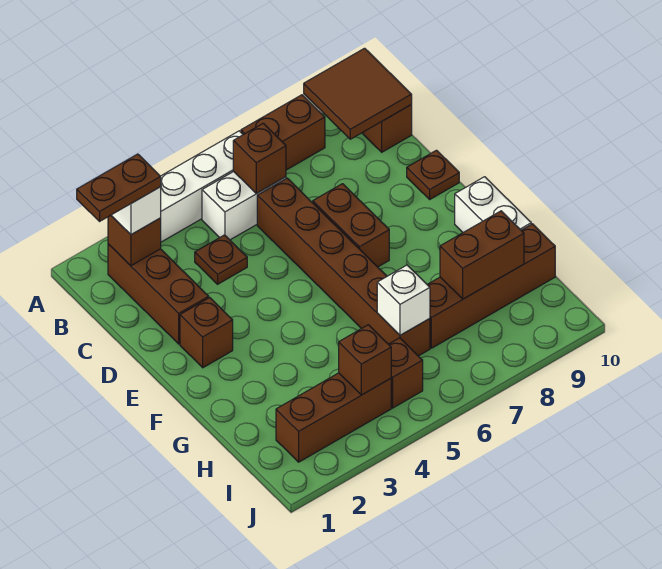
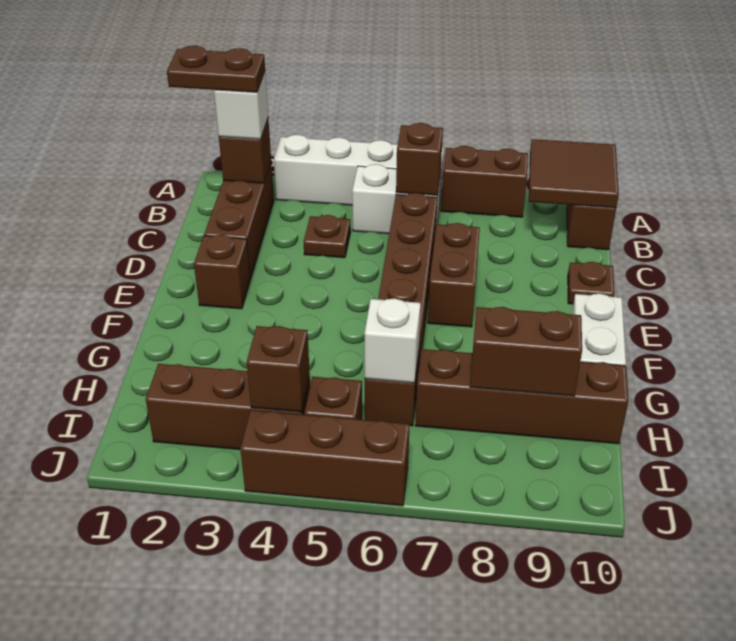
none -> brown 1x3 brick [240,410,410,506]

